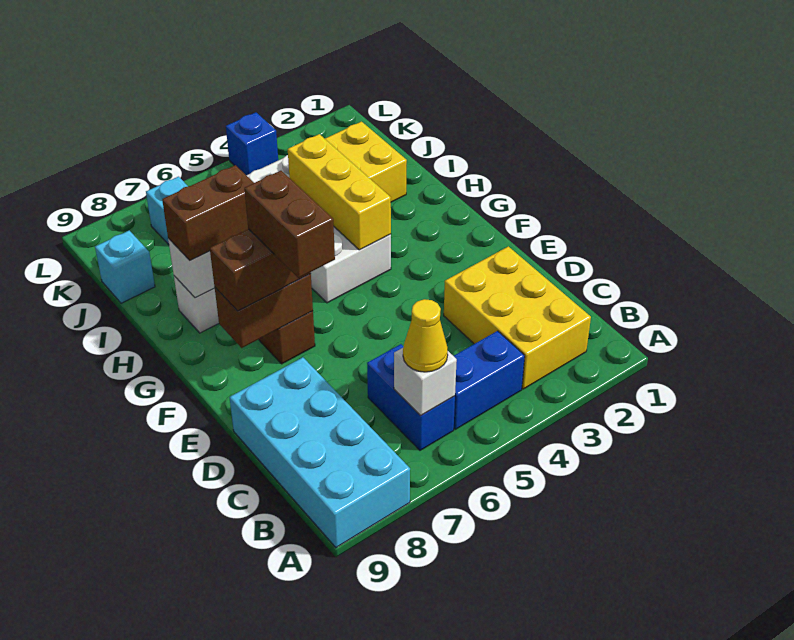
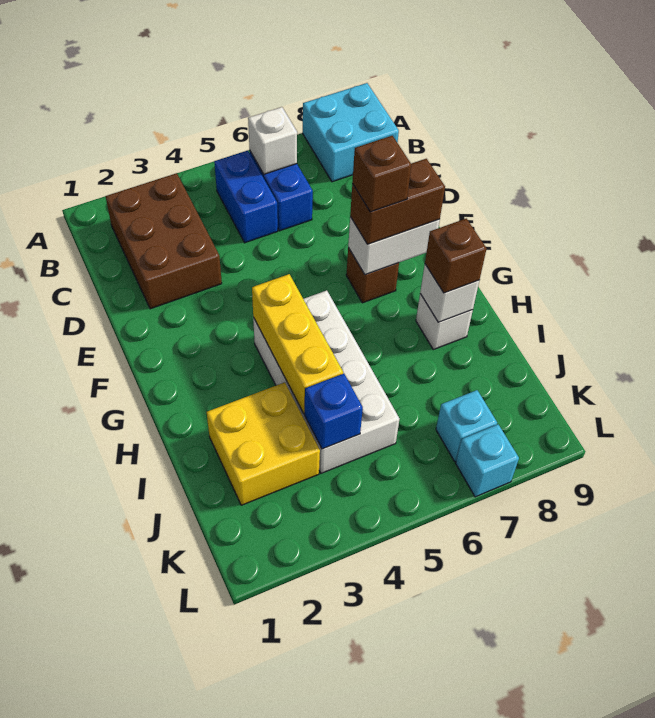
cyan 2x4 brick [229,357,410,548] -> cyan 2x2 brick [303,83,399,182]
yellow 2x3 brick [444,246,591,389] -> brown 2x3 brick [106,173,222,309]
blue 1x2 brick [454,331,525,429] -> blue 1x2 brick turned to [214,150,278,243]
yellow 1x1 cone [403,299,448,372] -> none
brown 1x2 brick [244,171,335,278] -> brown 1x1 brick [352,136,411,212]
brown 1x2 brick [215,274,313,348] -> white 1x2 brick [348,217,440,275]
brown 1x2 brick [162,165,254,260] -> brown 1x1 brick [425,218,487,293]
cyan 1x1 brick [95,231,155,303] -> cyan 1x1 brick moved to [456,424,519,497]
blue 1x1 brick [226,112,278,175] -> blue 1x1 brick moved to [304,374,363,449]

